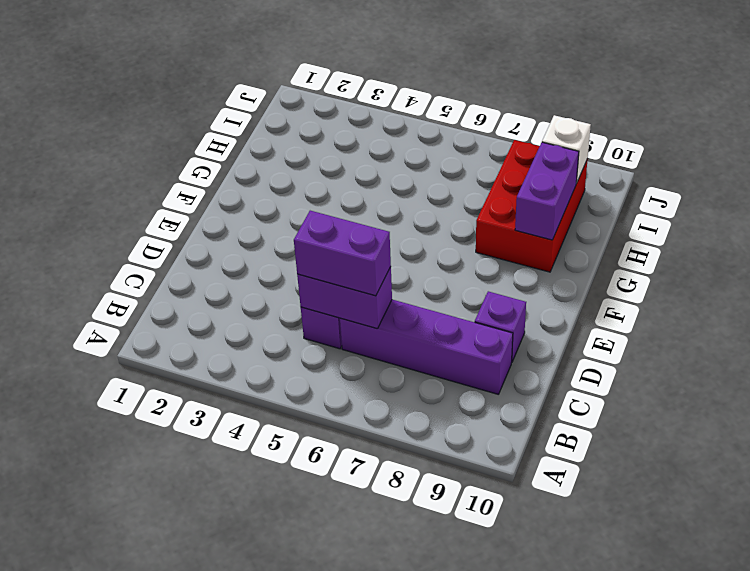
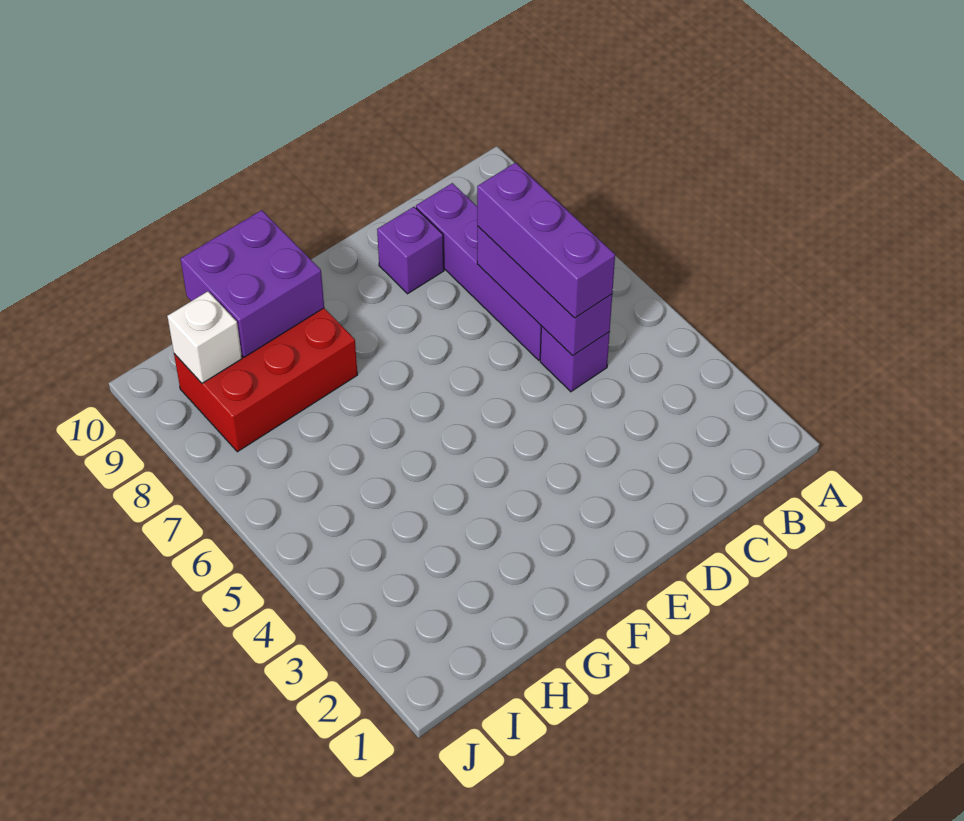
purple 1x2 brick [297,267,392,329] -> purple 1x3 brick [477,226,612,356]
purple 1x2 brick [294,211,391,296] -> purple 1x3 brick [477,163,615,318]
purple 1x2 brick [515,142,579,240] -> purple 2x2 brick [181,210,324,357]

